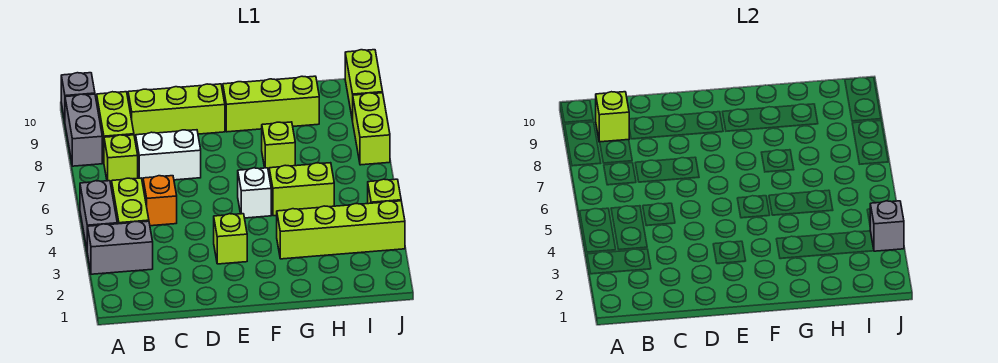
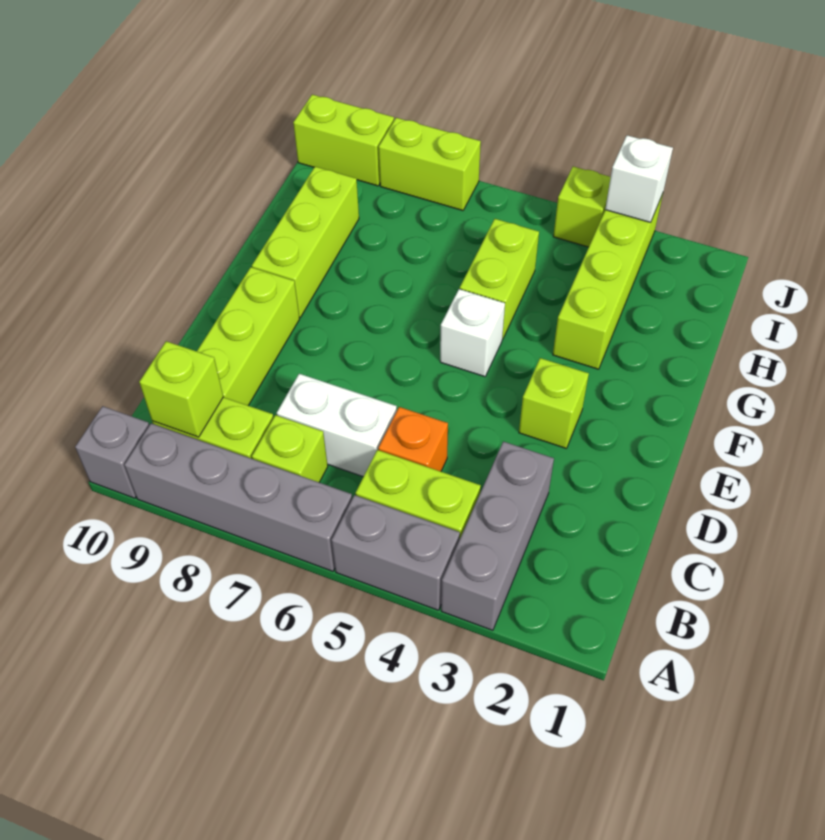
grey 1x2 brick [87,221,153,274] -> grey 1x3 brick [441,441,554,630]
grey 1x2 brick [65,94,102,166] -> grey 1x4 brick [124,423,352,571]
white 1x2 brick [136,130,201,183] -> white 1x2 brick turned to [277,374,397,477]
lime 1x1 brick [262,122,295,172] -> none
grey 1x1 brick [870,201,904,251] -> white 1x1 brick [605,135,673,222]

